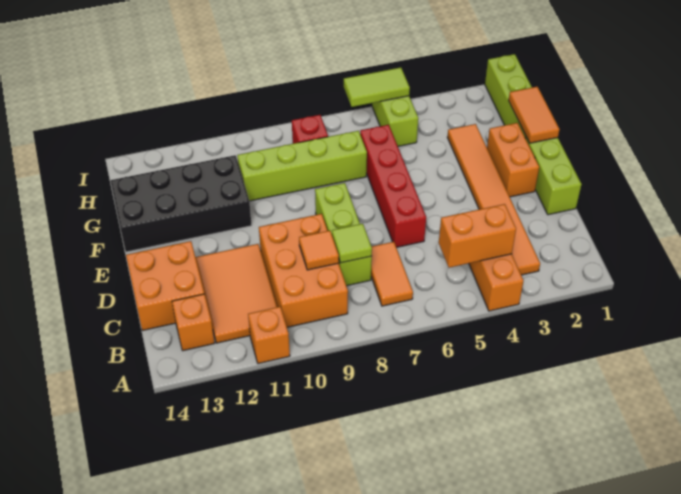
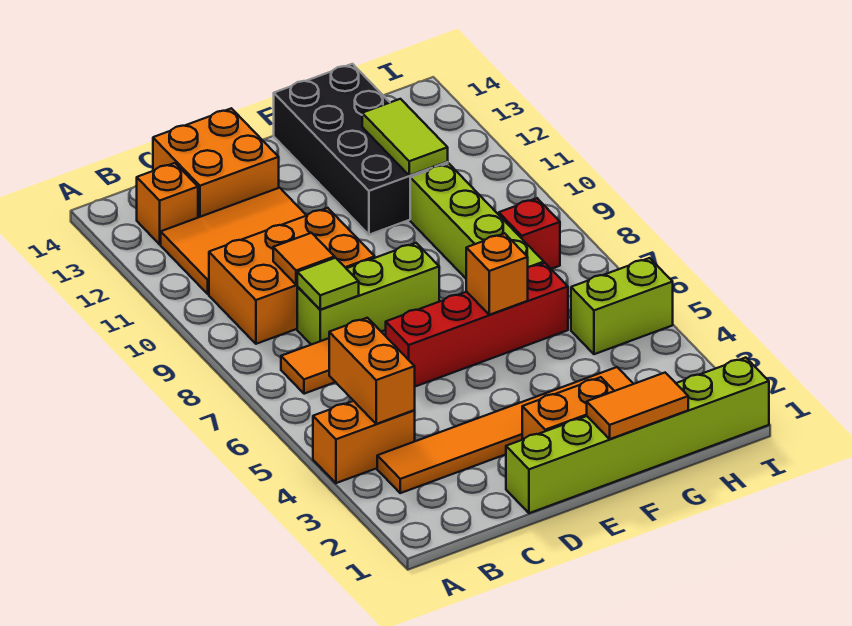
orange 1x1 brick [248,307,290,364] -> orange 1x1 brick moved to [466,233,528,315]
lime 1x2 tile [344,67,410,107] -> lime 1x2 tile moved to [362,99,448,176]

